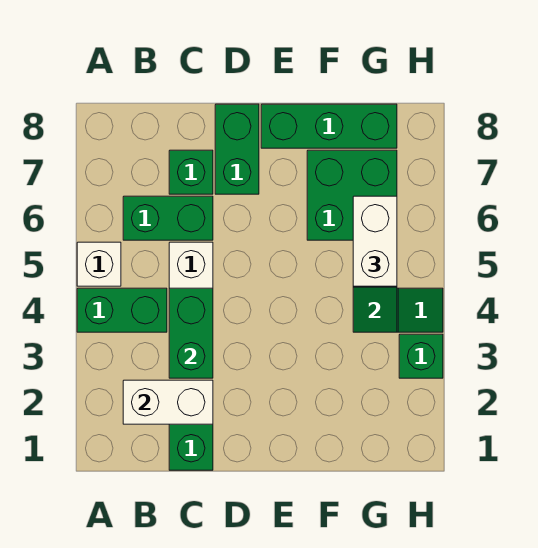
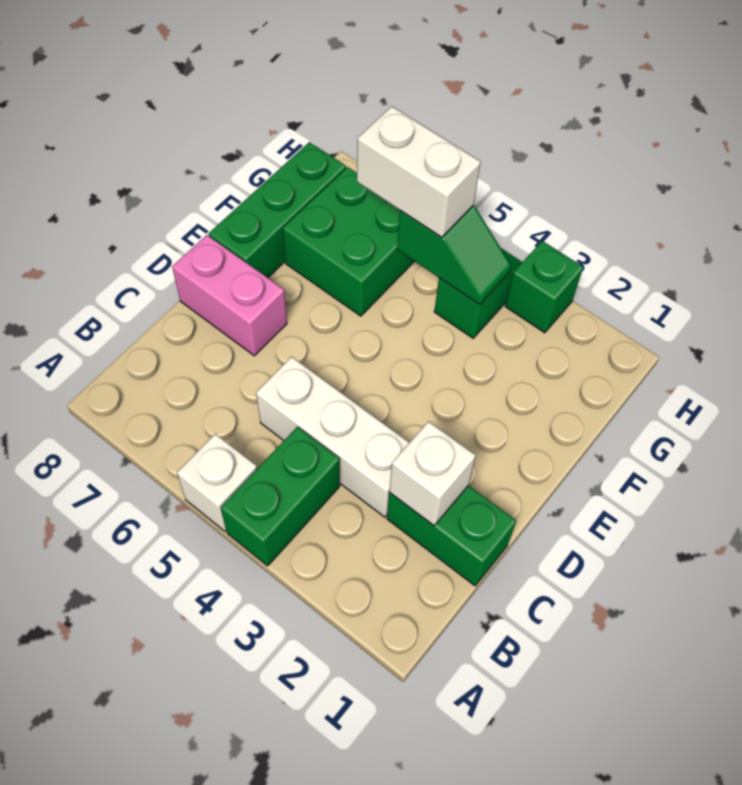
white 1x2 brick [123,380,213,424] -> white 1x1 brick [389,421,476,526]
green 1x2 brick [123,196,213,240] -> none
green 1x2 brick [169,288,213,378] -> none
green 1x1 brick [169,150,213,194] -> none
green 1x2 brick [215,104,259,194] -> pink 1x2 brick [172,235,287,356]

